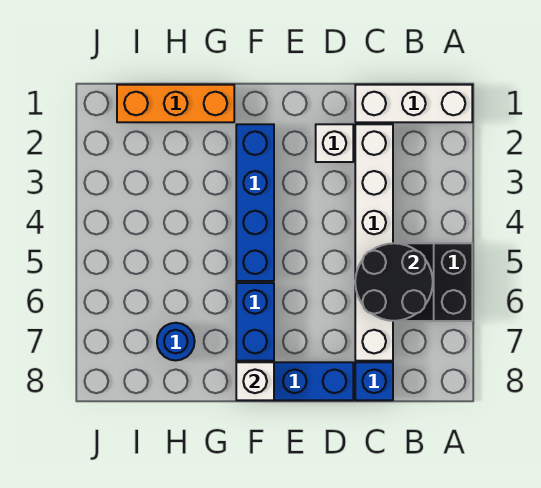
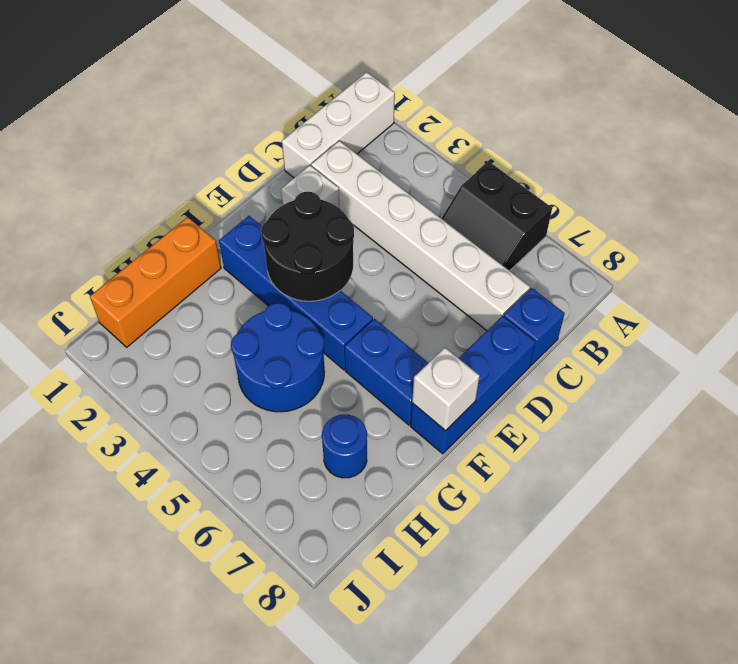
black 2x2 round brick [355,243,433,321] -> black 2x2 round brick moved to [261,192,354,301]
none -> blue 2x2 round brick [231,303,325,412]

